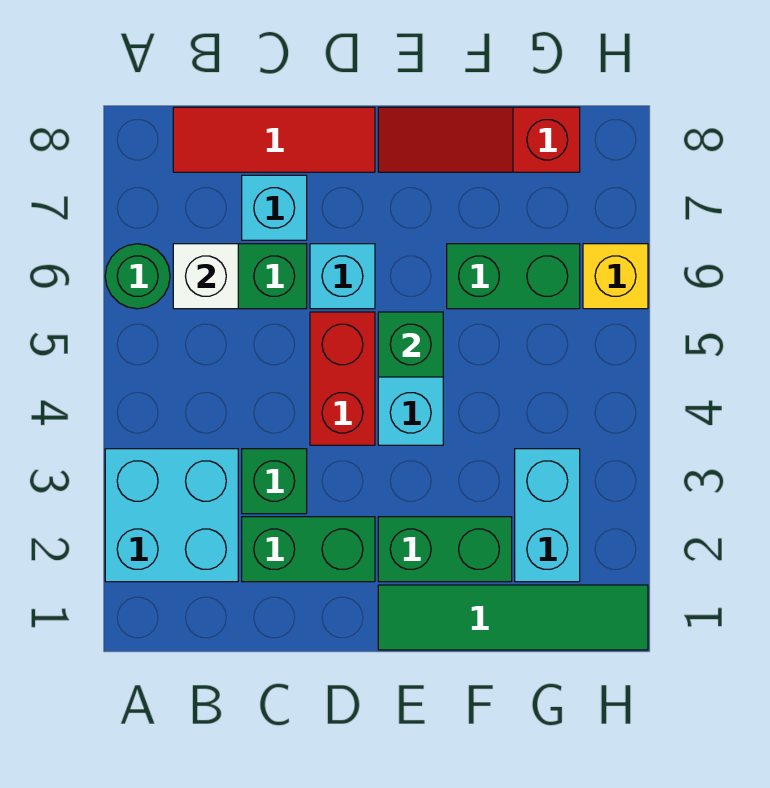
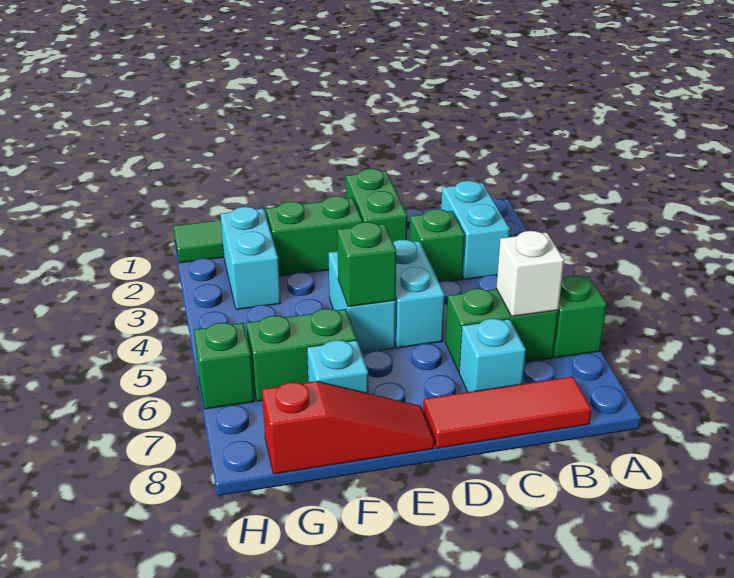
cyan 2x2 brick [105,449,238,582] -> cyan 1x2 brick [441,181,510,279]
green 1x1 round brick [105,244,170,309] -> green 1x1 brick [553,275,607,358]
green 1x2 brick [242,517,375,582] -> green 1x2 brick turned to [346,169,407,242]
red 1x2 brick [310,312,375,445] -> cyan 1x2 brick [393,240,445,348]
cyan 1x1 brick [310,244,375,309] -> cyan 1x1 brick moved to [307,340,368,393]
yellow 1x1 brick [583,244,648,309] -> green 1x1 brick [194,322,254,409]

